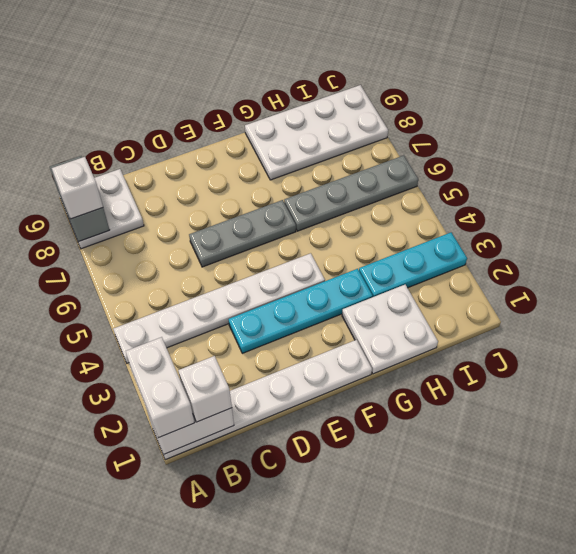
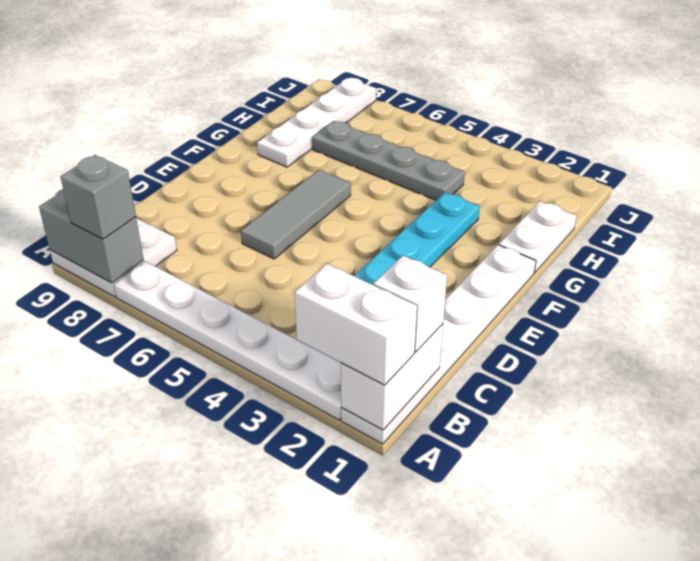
white 1x6 plate [113,253,325,363] -> white 1x6 plate turned to [114,261,341,420]
white 1x1 brick [52,157,103,219] -> grey 1x1 brick [61,155,136,239]
grey 1x3 plate [189,200,296,267] -> grey 1x3 tile [241,170,351,259]
white 2x2 plate [342,285,438,374] -> white 1x2 plate [499,201,577,273]
grey 1x4 plate [284,155,418,231] -> grey 1x4 plate turned to [312,121,465,200]
white 2x4 plate [245,85,388,180] -> white 1x4 plate [257,78,376,167]
cyan 1x3 plate [359,233,467,297] -> none

